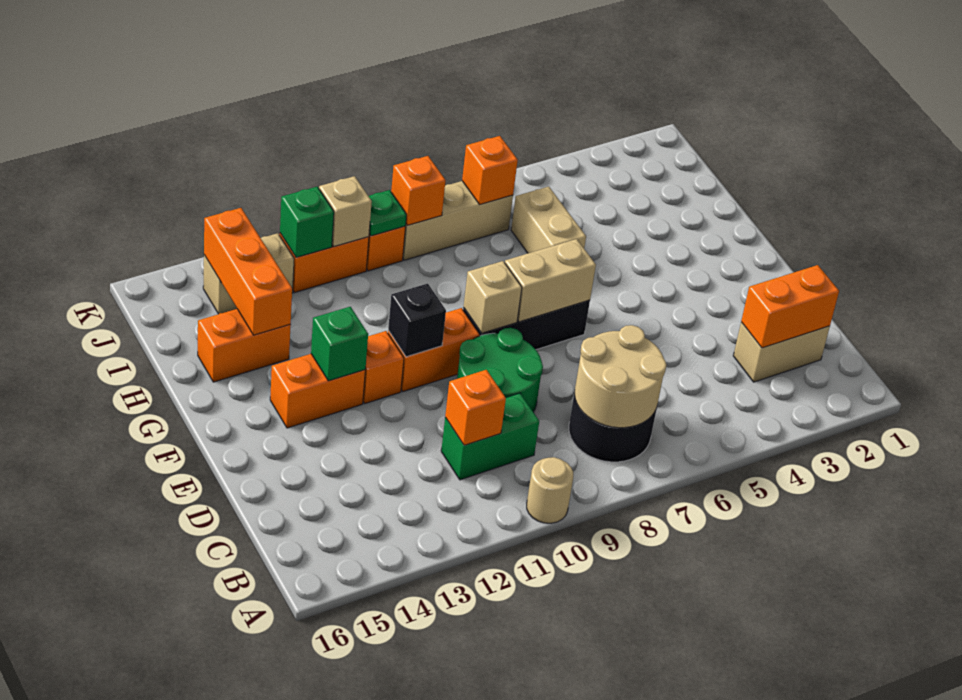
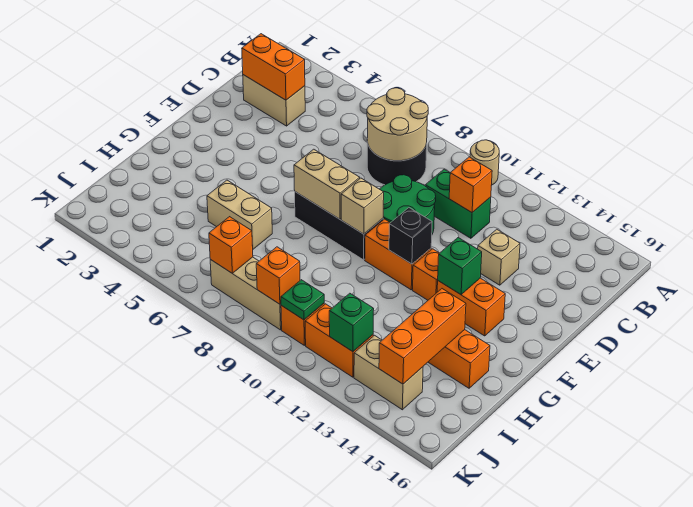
tan 1x2 brick [511,187,586,253] -> tan 1x2 brick turned to [207,180,272,249]
tan 1x1 brick [319,176,372,247] -> tan 1x1 brick moved to [478,229,520,285]

